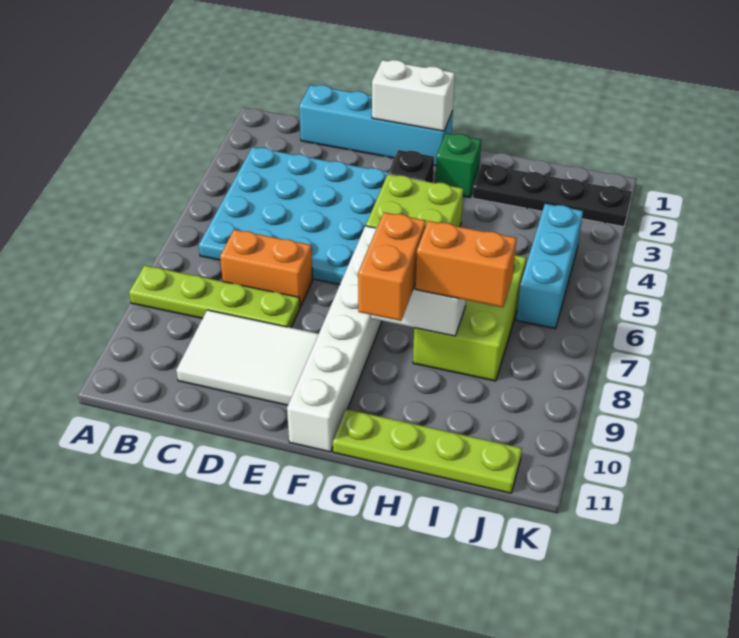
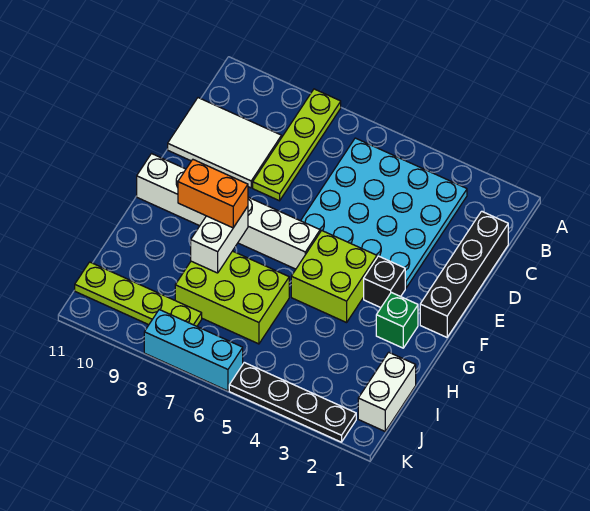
cyan 1x4 brick [299,85,453,166] -> black 1x4 brick [420,211,508,337]
orange 1x2 brick [220,230,313,307] -> none
white 2x3 tile [176,310,318,405] -> white 2x3 tile turned to [168,98,282,188]
white 1x2 brick [372,60,455,131] -> white 1x2 brick moved to [358,352,416,431]
lime 1x4 plate [333,409,522,493] -> lime 1x4 plate turned to [75,262,202,326]
black 1x4 plate [472,164,632,227] -> black 1x4 plate turned to [229,362,356,442]
orange 1x2 brick [416,221,517,307] -> none
cyan 1x3 brick [516,204,583,329] -> cyan 1x3 brick moved to [144,310,243,391]

